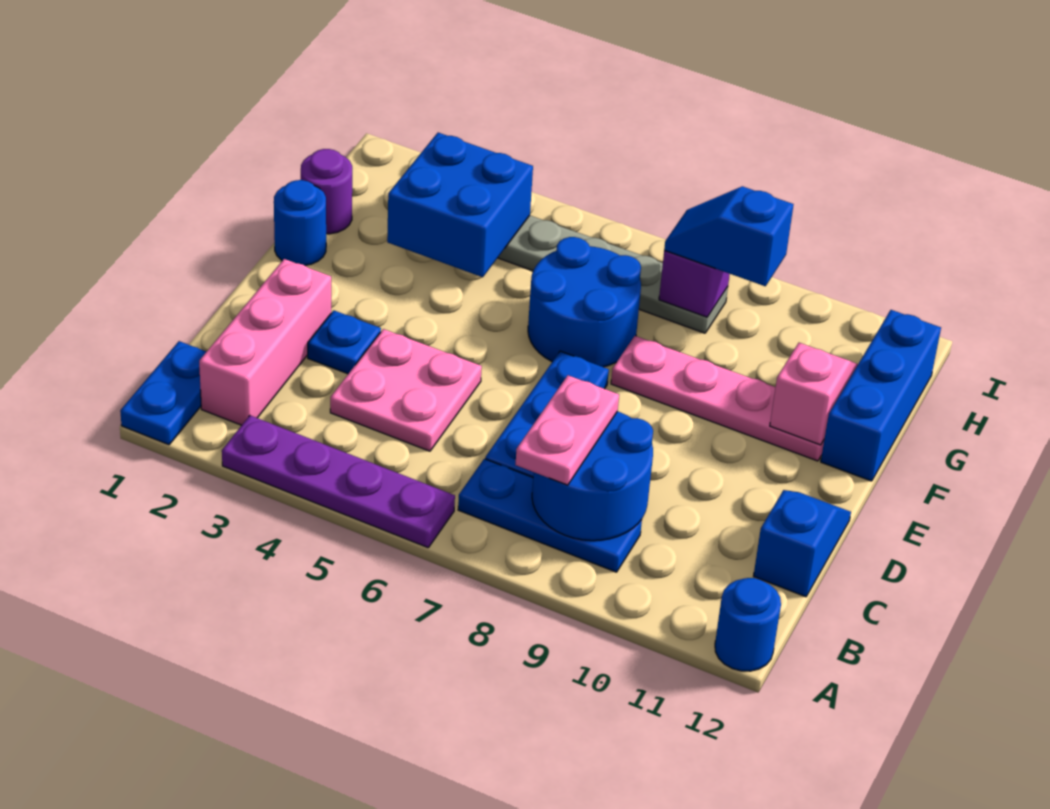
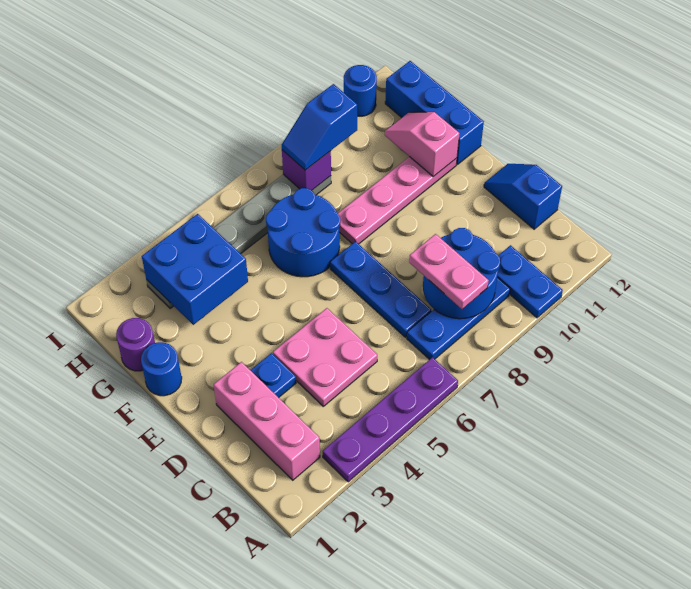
blue 1x2 plate [120,341,206,445] -> blue 1x2 plate moved to [497,245,563,318]
blue 1x1 round brick [715,578,781,671] -> blue 1x1 round brick moved to [344,65,377,116]

